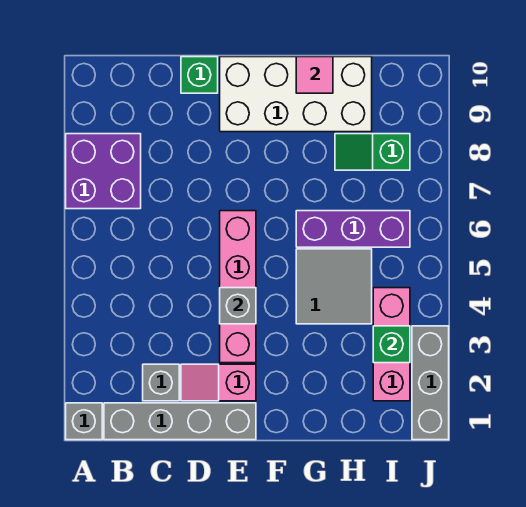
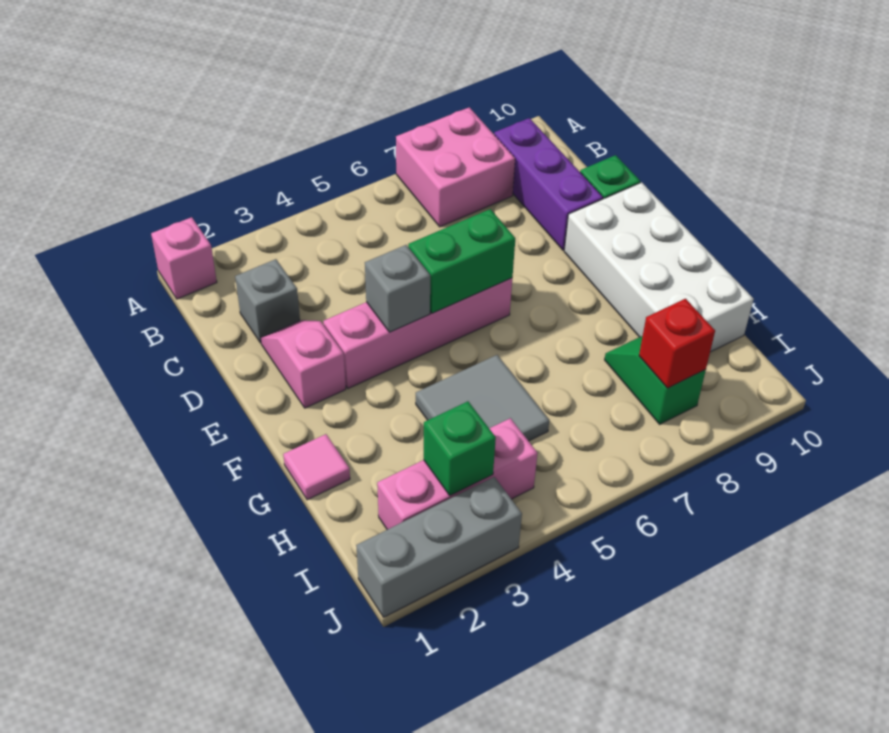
grey 1x1 brick [66,403,102,440] -> pink 1x1 brick [151,217,217,299]
purple 2x2 brick [66,134,141,209] -> pink 2x2 brick [396,107,515,227]
grey 1x4 brick [104,403,256,440] -> none
none -> green 1x2 brick [408,209,515,313]
purple 1x3 brick [296,211,410,247] -> purple 1x3 brick moved to [494,118,603,250]
pink 1x1 tile [296,57,333,93] -> pink 1x1 tile moved to [283,434,350,500]
none -> red 1x1 brick [639,299,715,388]

